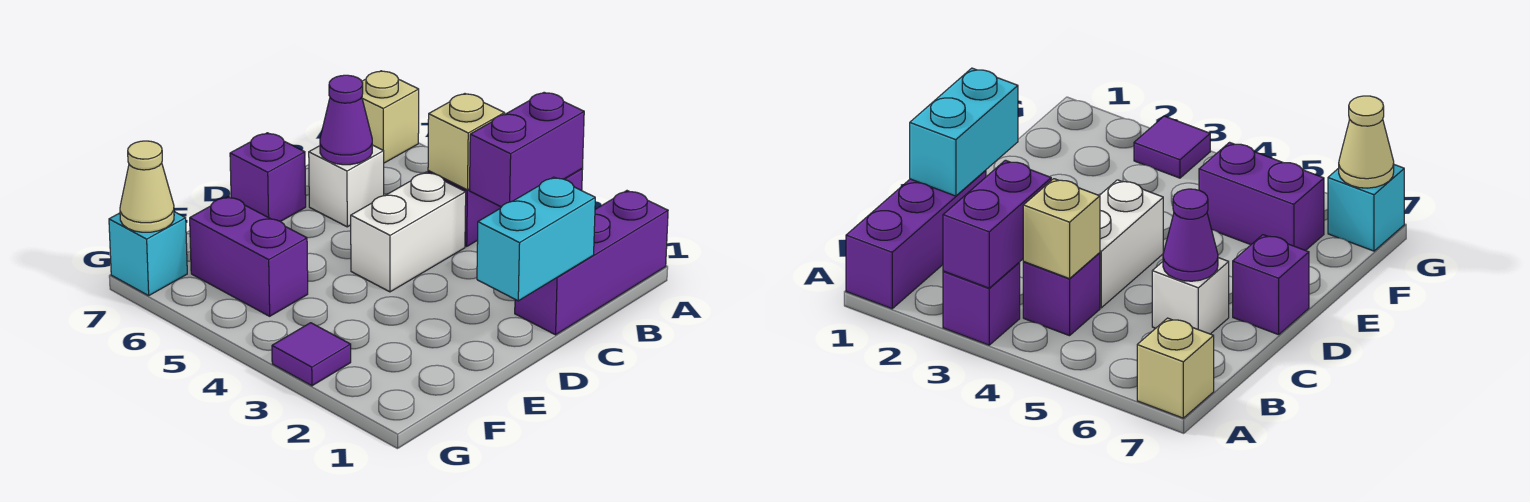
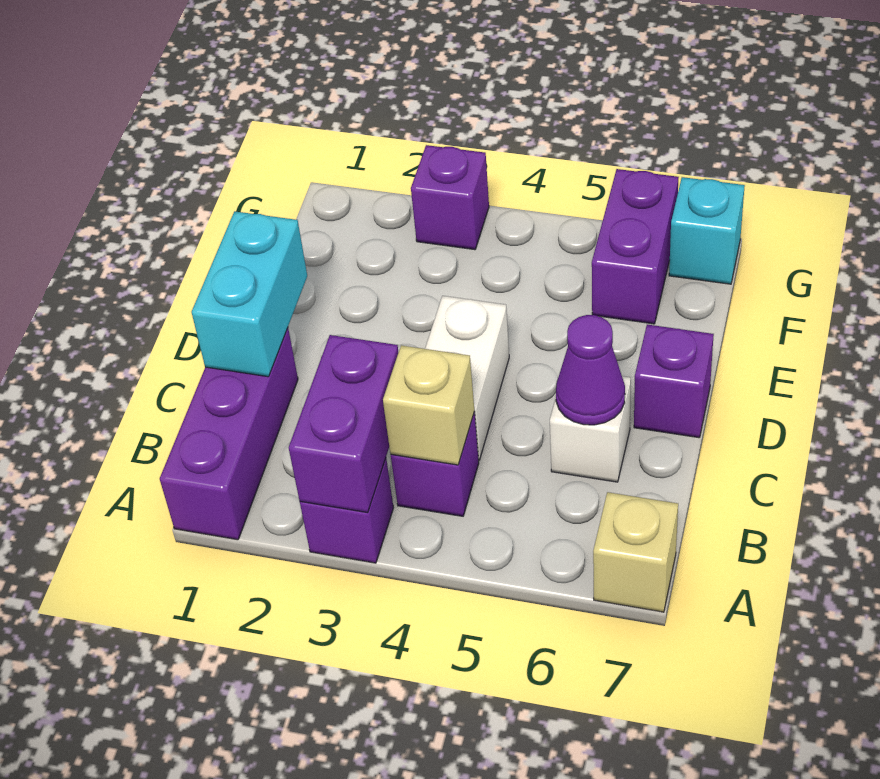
purple 1x2 brick [190,197,308,316] -> purple 1x2 brick turned to [592,169,679,324]
purple 1x1 tile [272,323,351,386] -> purple 1x1 brick [411,145,489,250]
tan 1x1 cone [120,141,174,232] -> none

